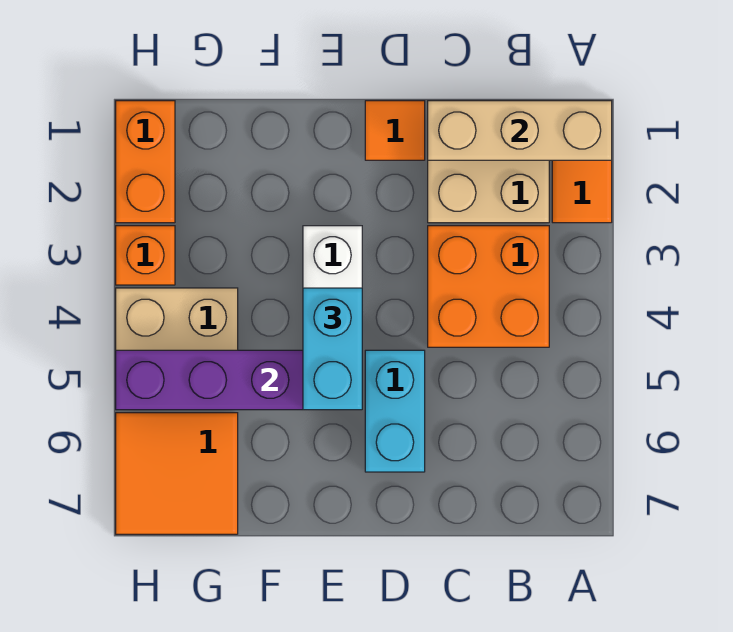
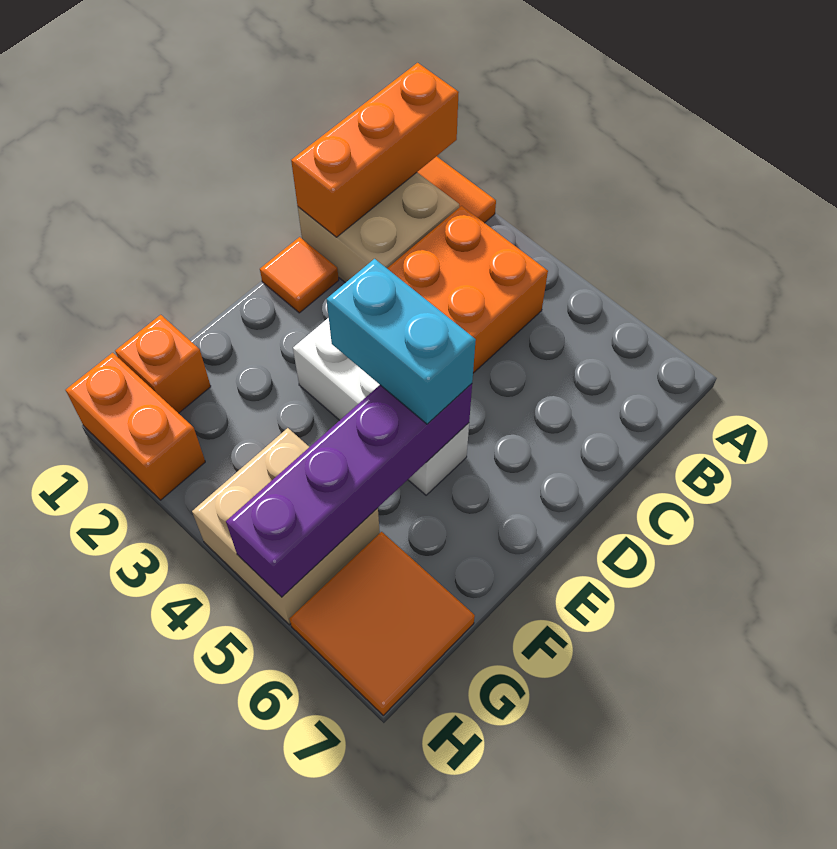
tan 1x3 brick [428,101,612,160] -> orange 1x3 brick [291,63,459,237]
cyan 1x2 brick [365,350,425,472] -> none
orange 1x1 brick [116,226,175,285] -> orange 1x1 brick moved to [115,315,211,413]

